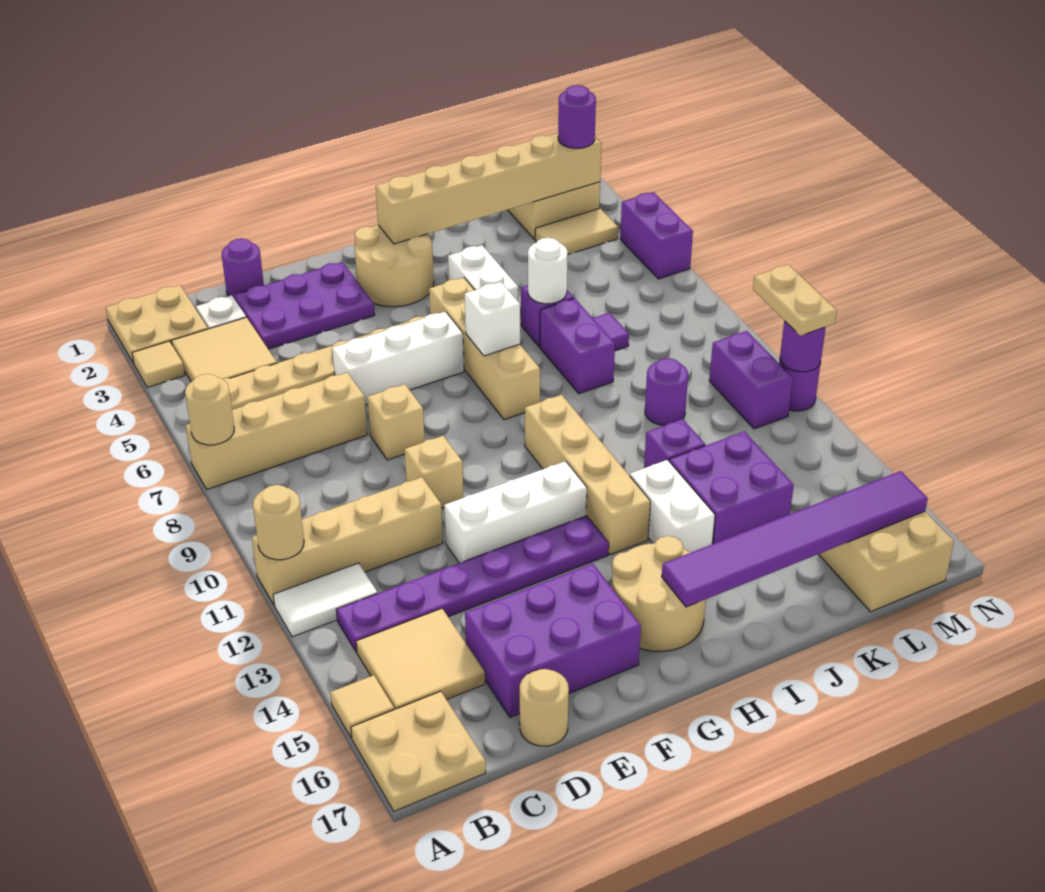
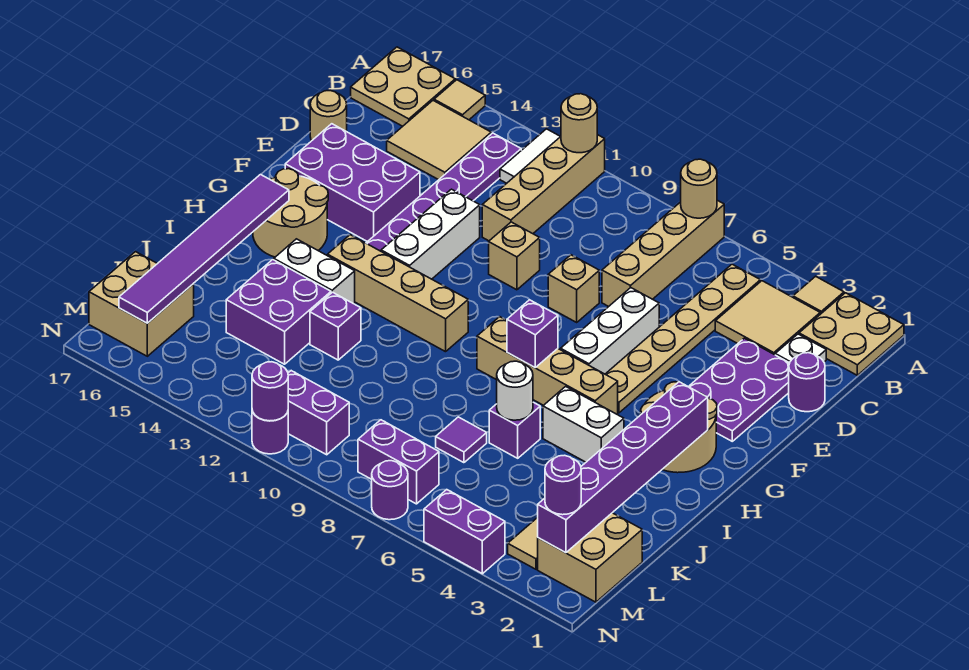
purple 2x3 brick [465,564,641,717] -> purple 2x3 brick turned to [285,124,420,242]
tan 1x6 brick [376,133,602,244] -> purple 1x6 brick [538,382,708,553]
white 1x1 brick [465,282,520,356] -> purple 1x1 brick [507,300,558,367]
purple 1x2 brick [540,298,615,394] -> purple 1x2 brick moved to [358,420,439,504]
purple 1x1 round brick [645,358,688,425] -> purple 1x1 round brick moved to [372,461,408,520]
tan 1x2 plate [753,265,837,336] -> none

